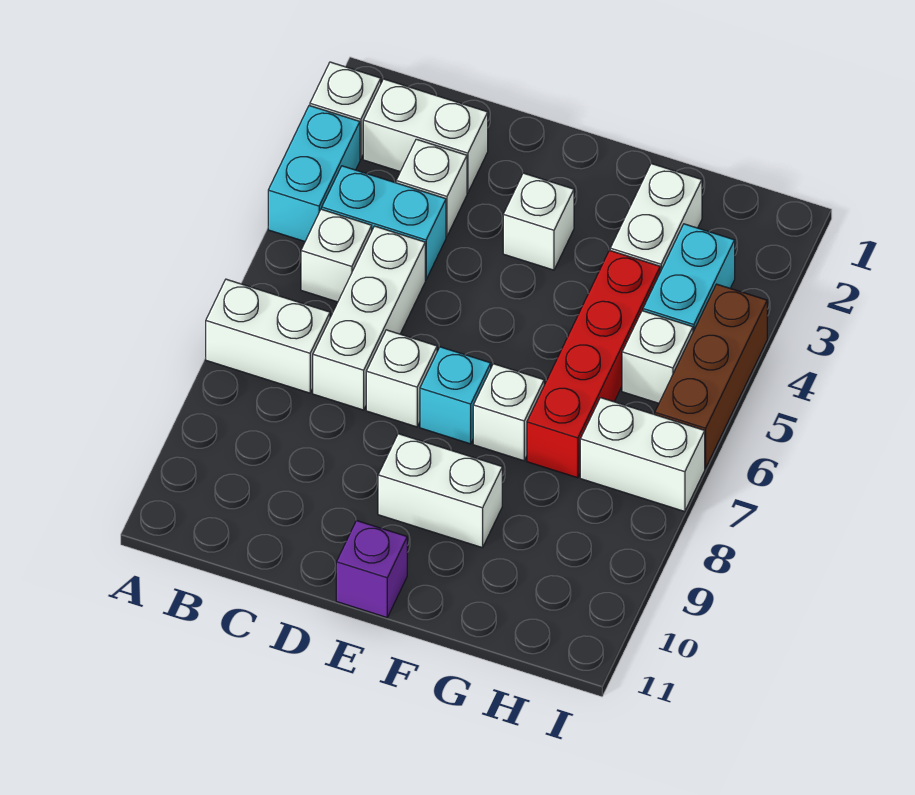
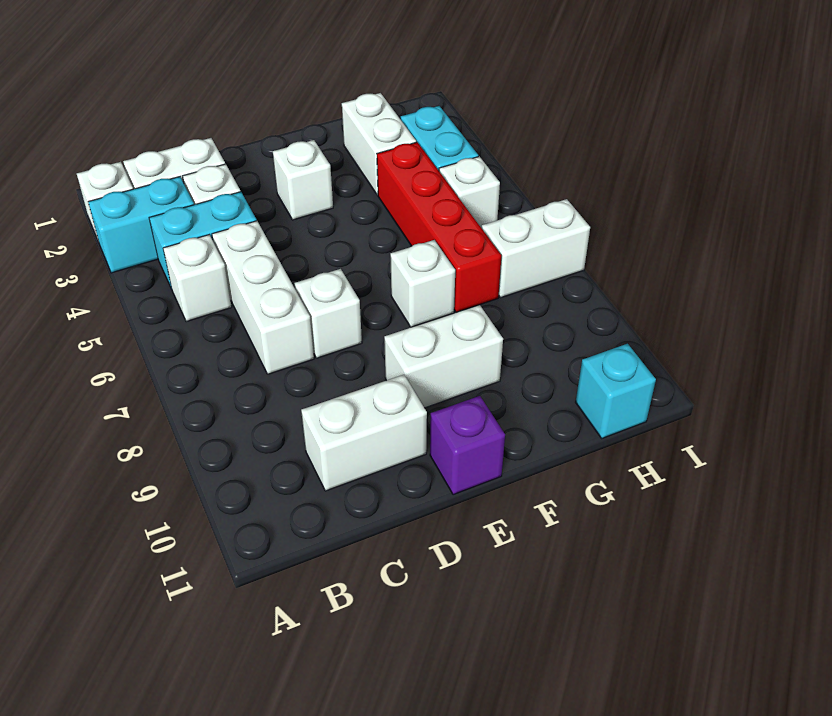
cyan 1x2 brick [268,106,360,241] -> cyan 1x2 brick turned to [88,177,194,273]
white 1x2 brick [206,279,330,393] -> white 1x2 brick moved to [301,375,427,491]
cyan 1x1 brick [420,347,491,444] -> cyan 1x1 brick moved to [576,344,656,438]
brown 1x3 brick [655,284,767,468] -> none

